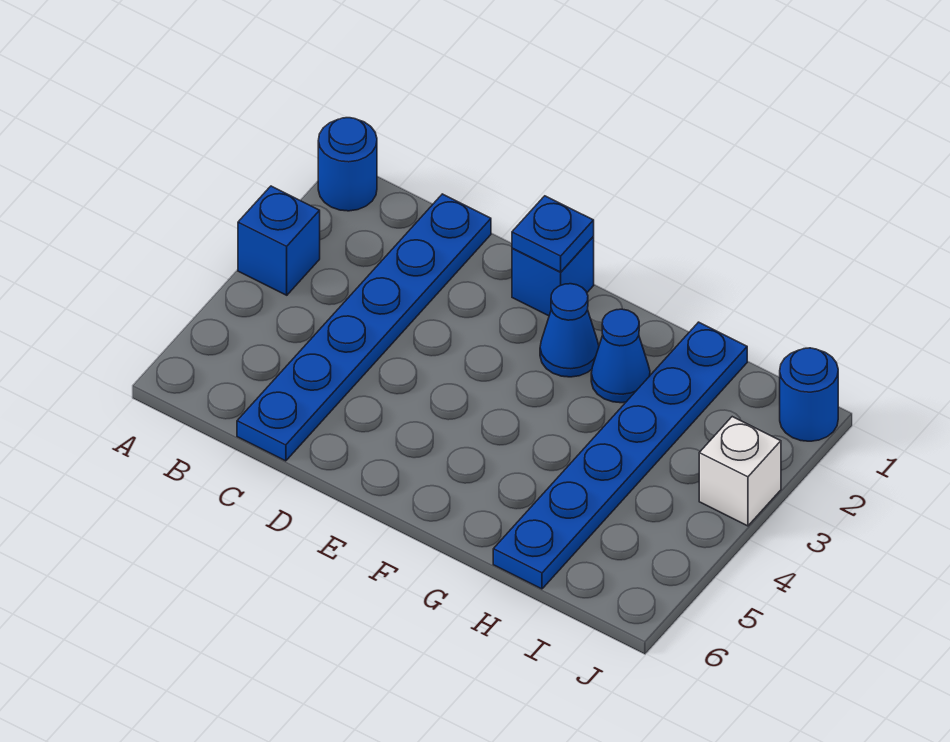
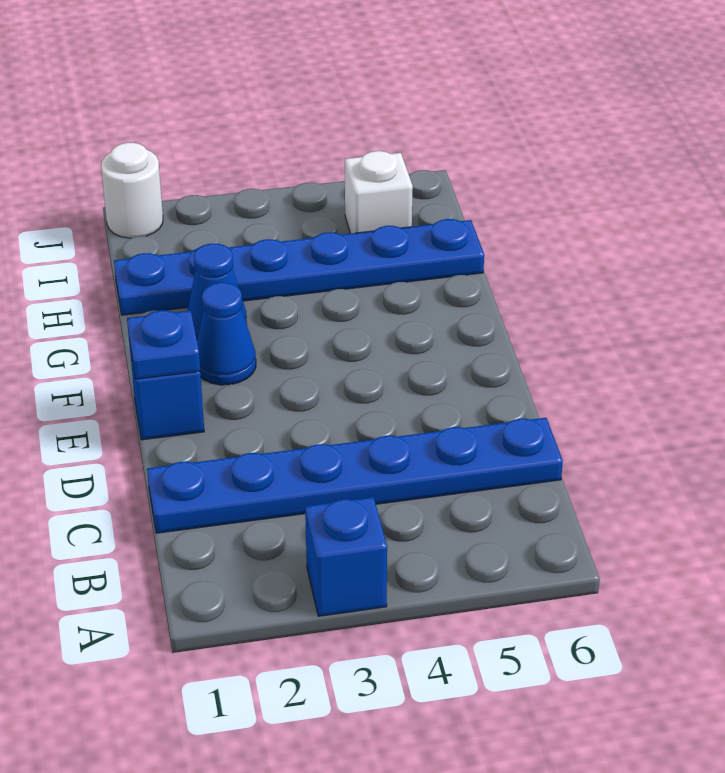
blue 1x1 round brick [318,118,377,211] -> none
blue 1x1 round brick [780,348,838,441] -> white 1x1 round brick [101,143,163,238]
white 1x1 brick [699,417,781,526] -> white 1x1 brick moved to [345,151,413,234]

